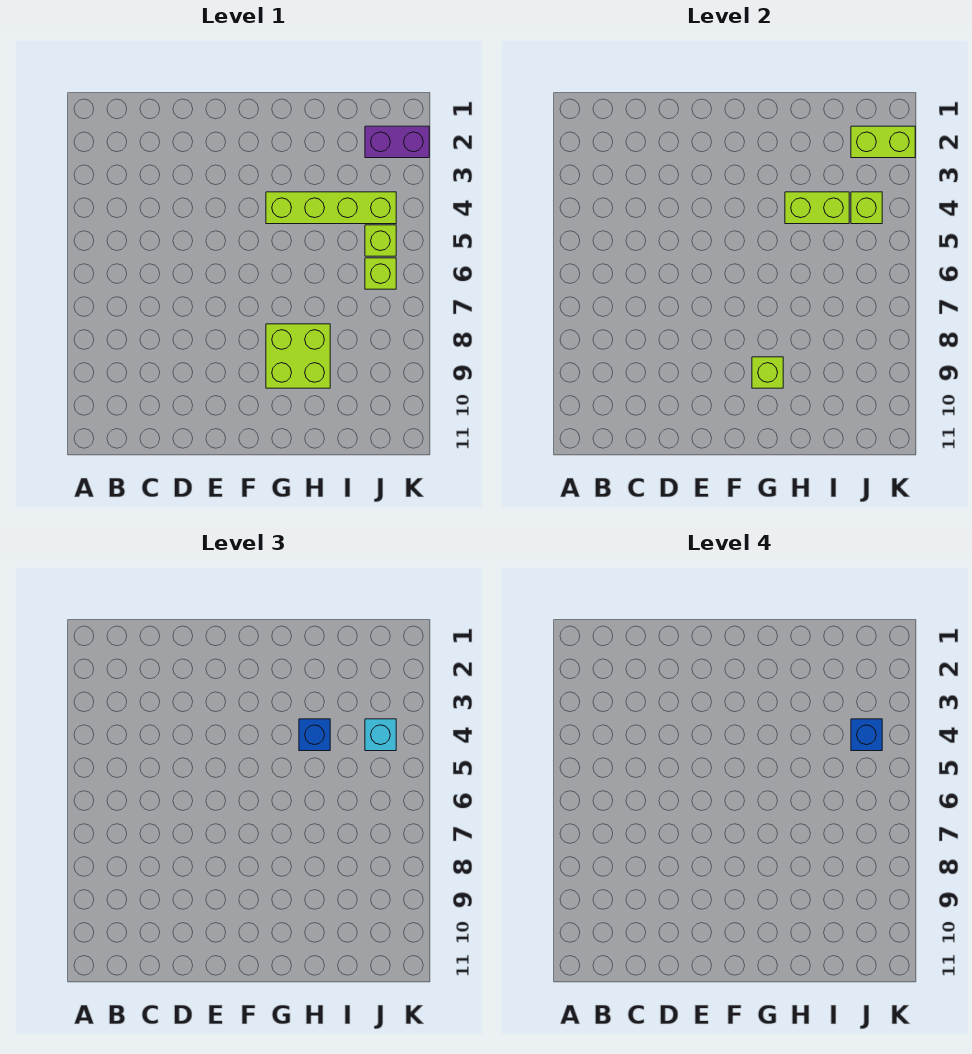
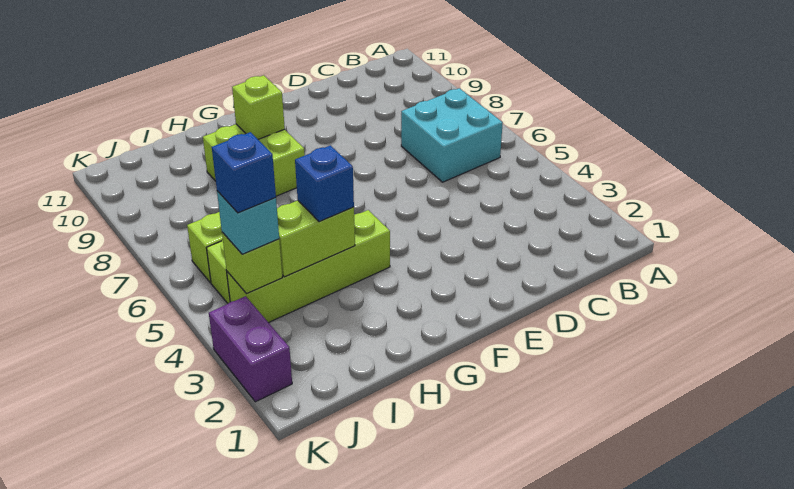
none -> cyan 2x2 brick [401,88,503,182]
purple 1x2 brick [365,126,429,158] -> purple 1x2 brick turned to [209,296,292,402]
lime 1x2 brick [851,126,915,158] -> none

